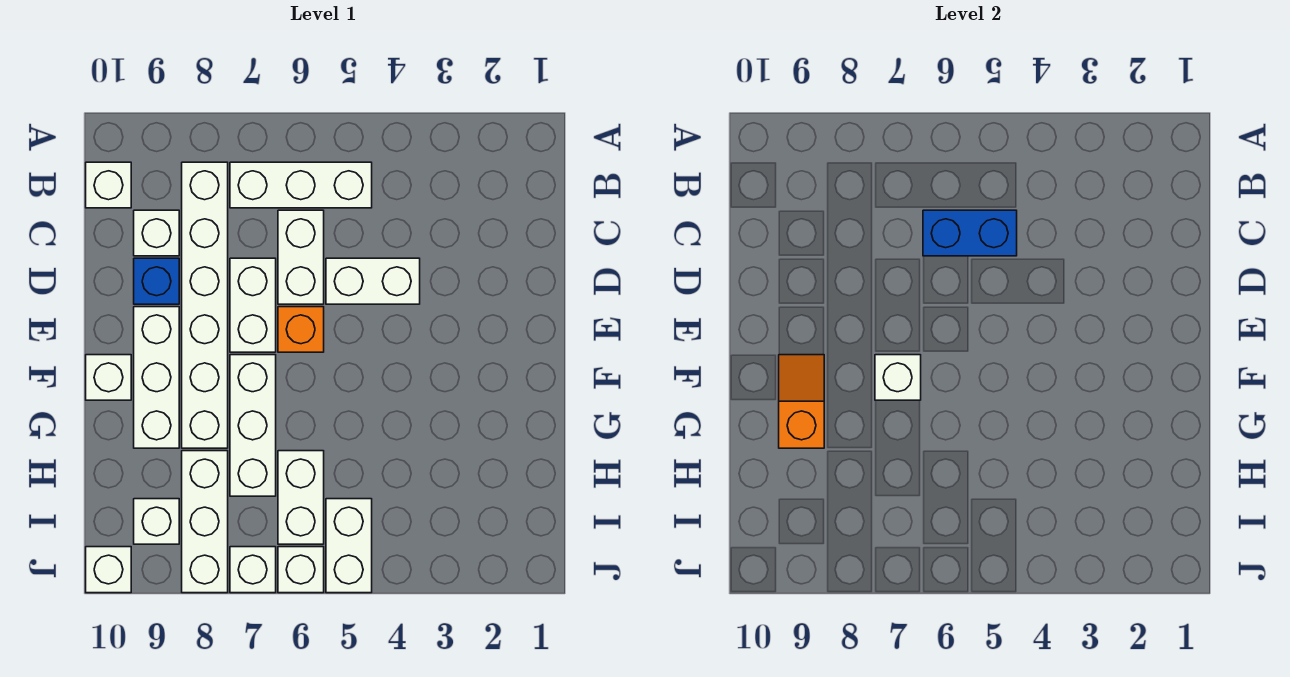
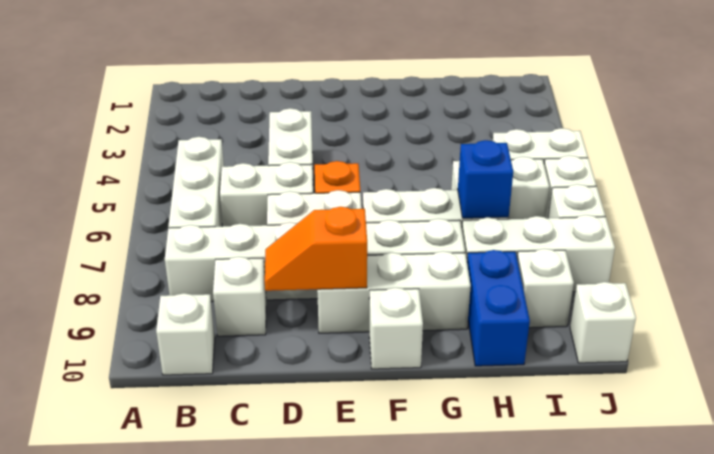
blue 1x2 brick [923,210,1017,256] -> blue 1x2 brick moved to [467,250,530,366]
blue 1x1 brick [134,258,179,304] -> blue 1x1 brick moved to [457,140,513,218]
white 1x1 brick [875,355,921,400] -> none
orange 1x2 slope [779,355,824,448] -> orange 1x2 slope moved to [265,207,367,291]

